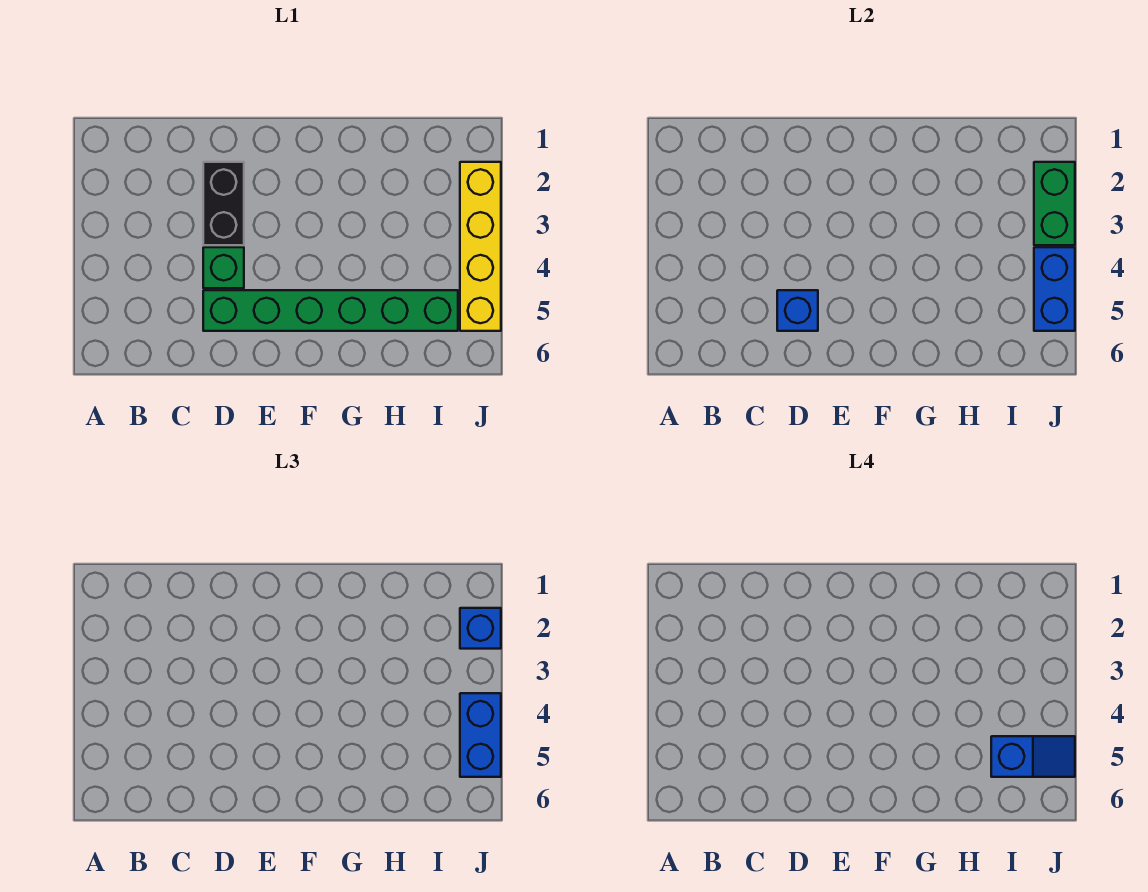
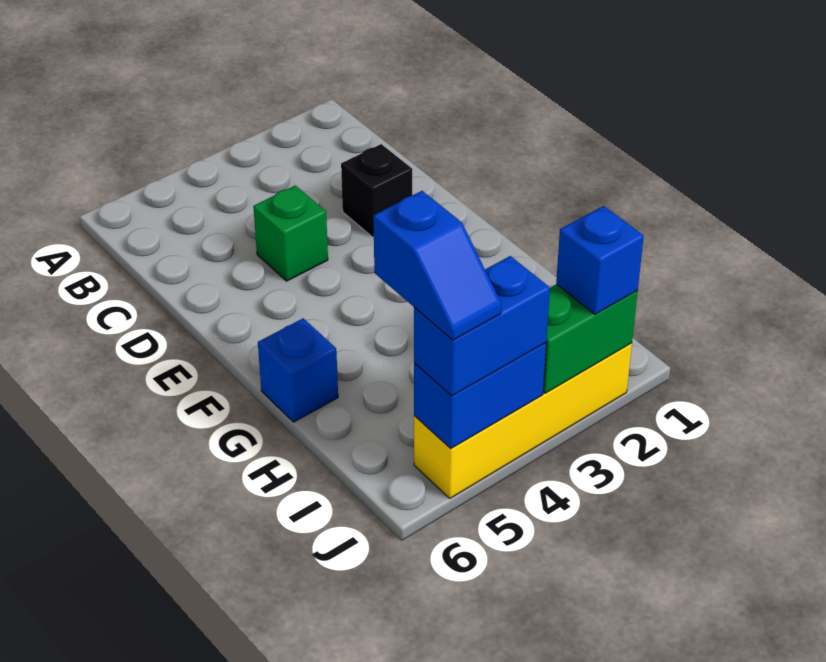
black 1x2 brick [203,162,244,245] -> black 1x1 brick [341,144,412,237]
green 1x6 brick [203,290,458,331] -> none
blue 1x1 brick [777,290,818,331] -> blue 1x1 brick moved to [258,318,338,422]

